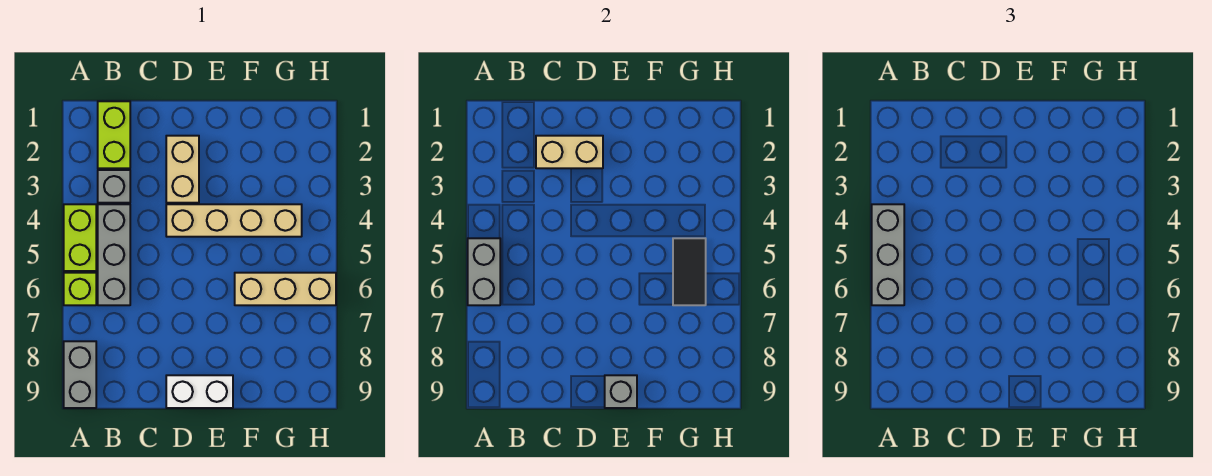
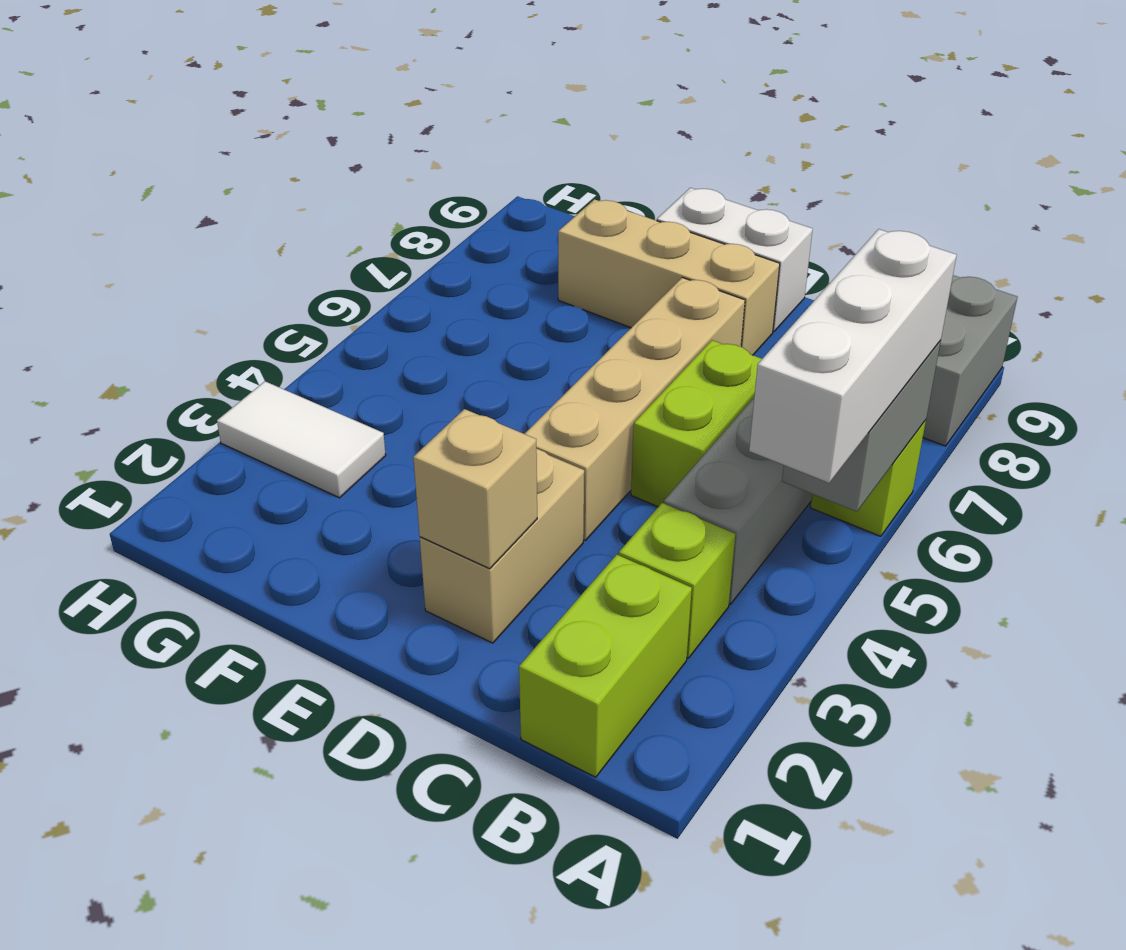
lime 1x2 brick [64,204,96,271] -> lime 1x2 brick moved to [631,340,762,507]
grey 1x3 brick [872,204,904,305] -> white 1x3 brick [749,229,957,483]
grey 1x1 brick [98,170,130,203] -> lime 1x1 brick [619,503,735,658]
tan 1x2 brick [536,136,603,168] -> tan 1x1 brick [413,409,537,569]
tan 1x4 brick [166,204,302,237] -> tan 1x4 brick turned to [525,278,745,540]
grey 1x1 brick [605,375,637,408] -> none
tan 1x3 brick [235,273,336,305] -> tan 1x3 brick moved to [558,199,780,355]
none -> white 1x2 tile [217,381,386,498]
black 1x2 tile [673,238,706,305] -> none

